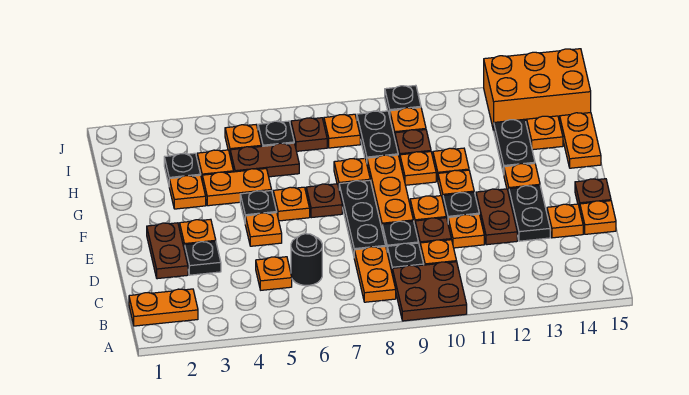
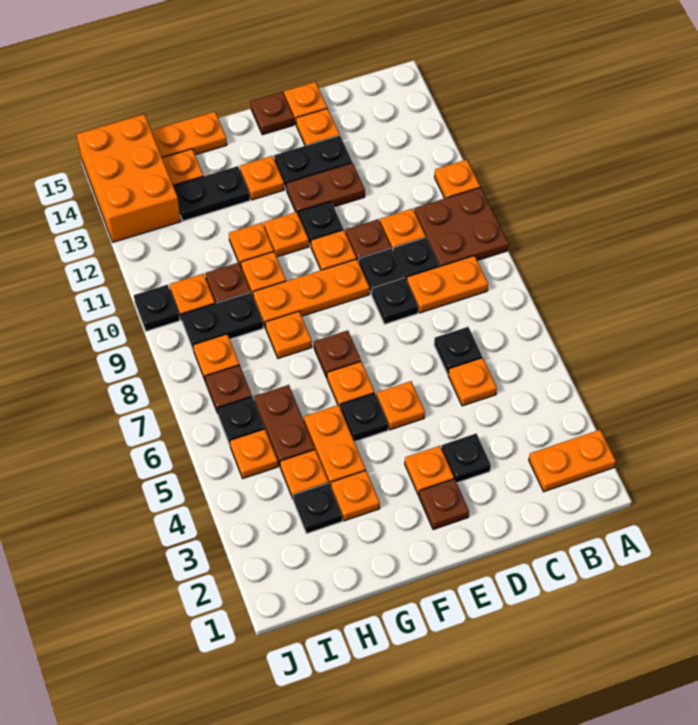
orange 1x2 plate [129,289,198,326] -> orange 1x2 plate turned to [529,430,616,492]
black 1x1 round brick [291,234,322,285] -> black 1x1 plate [434,327,482,374]
brown 1x2 plate [147,223,188,279] -> brown 1x1 plate [419,479,469,530]
black 1x3 plate [339,180,386,255] -> black 1x1 plate [372,278,418,324]
orange 1x1 plate [448,214,484,248] -> orange 1x1 plate moved to [435,160,480,198]

